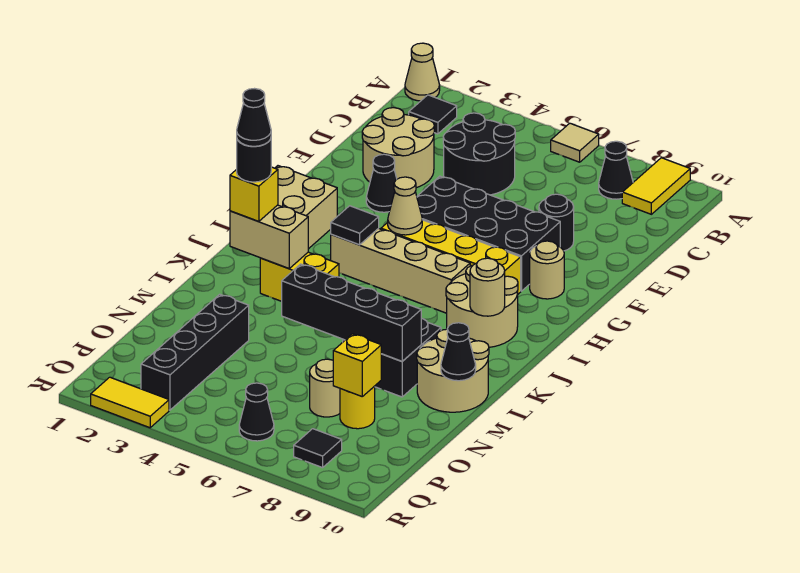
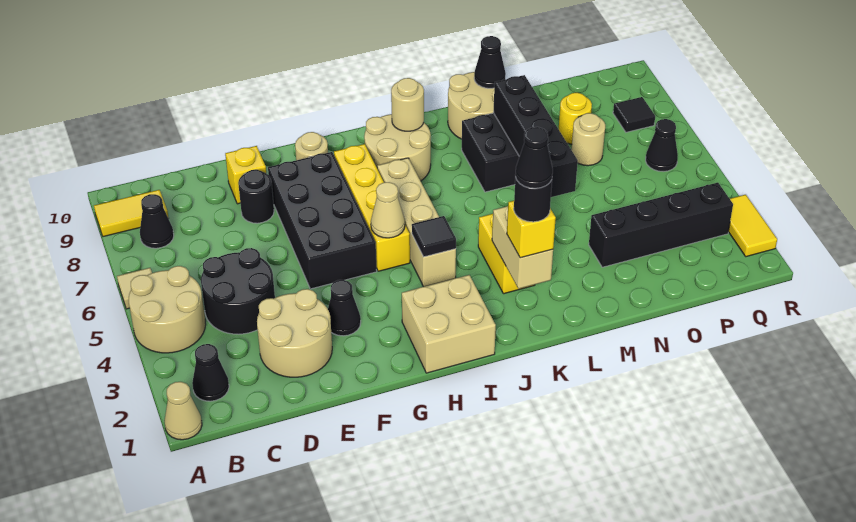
none -> tan 2x2 round brick [129,266,206,353]
black 1x1 tile [409,95,457,134] -> black 1x1 cone [192,344,229,401]
yellow 1x1 brick [333,334,381,396] -> yellow 1x1 brick moved to [225,146,266,204]

